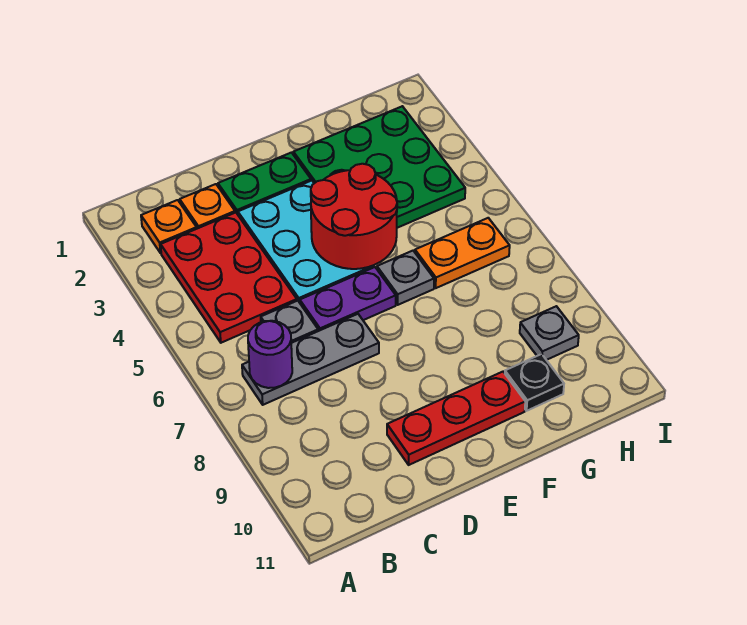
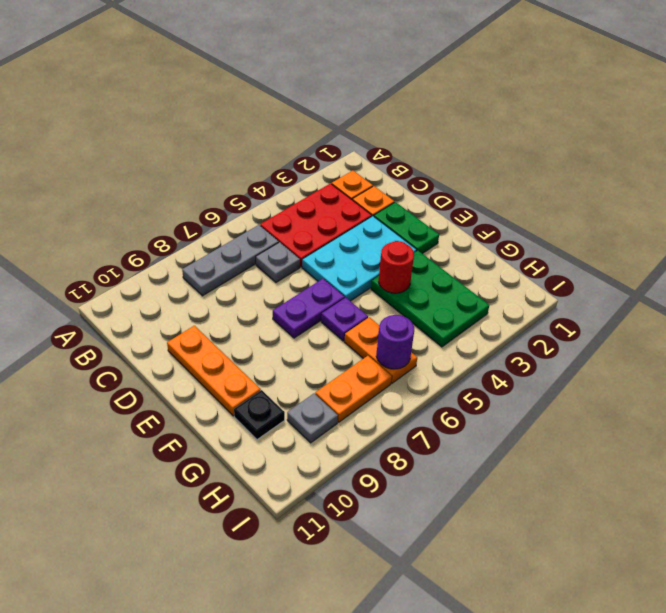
grey 1x3 plate [242,314,379,405] -> grey 1x3 plate turned to [182,225,279,296]
purple 1x1 round brick [248,321,292,388] -> purple 1x1 round brick moved to [377,315,414,369]
purple 1x2 plate [300,267,396,331] -> purple 1x2 plate turned to [273,279,345,338]
red 1x3 plate [387,372,525,465] -> orange 1x3 plate [167,326,261,416]
red 2x2 round brick [311,164,397,269] -> red 1x1 round brick [379,241,414,293]
green 3x3 plate [293,106,465,228] -> green 2x3 plate [371,250,489,347]
grey 1x1 plate [377,251,434,305] -> purple 1x1 plate [321,298,368,341]
none -> orange 1x2 plate [315,356,392,422]

